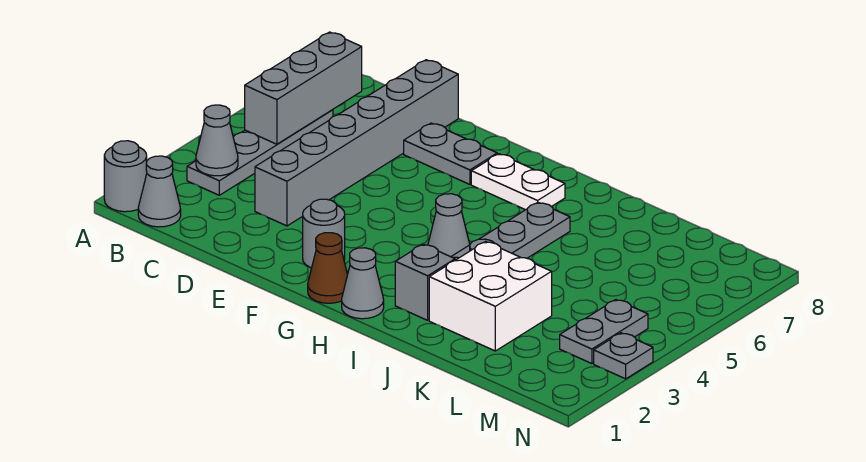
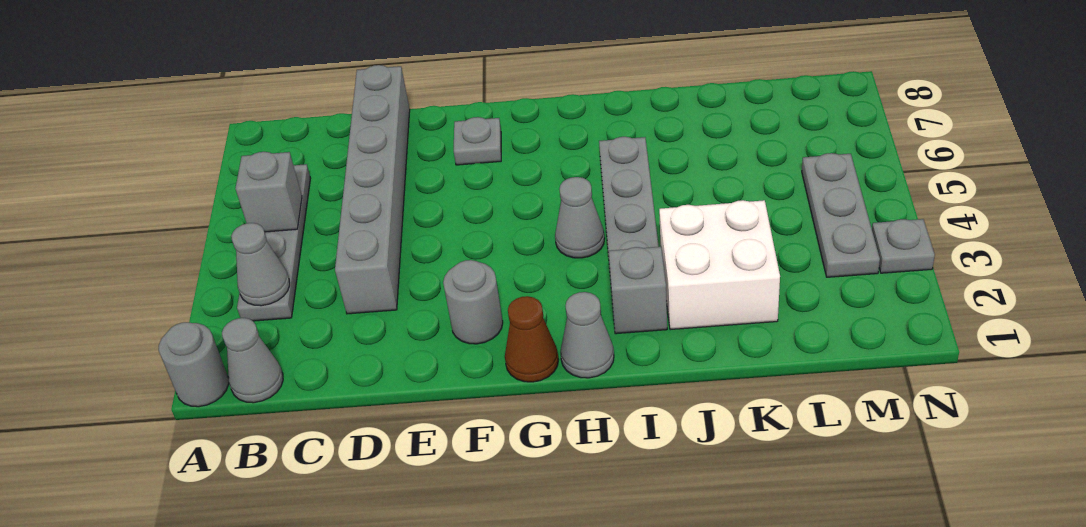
grey 1x3 brick [245,32,362,144] -> grey 1x1 brick [235,152,302,232]
grey 1x2 plate [404,123,497,184] -> grey 1x1 plate [454,117,501,165]
white 1x2 plate [471,154,565,210] -> none
grey 1x2 plate [560,300,648,364] -> grey 1x3 plate [802,153,880,277]

